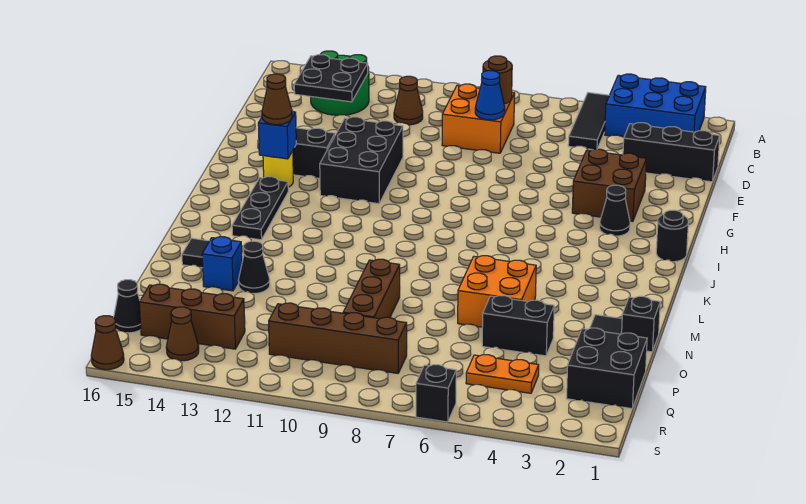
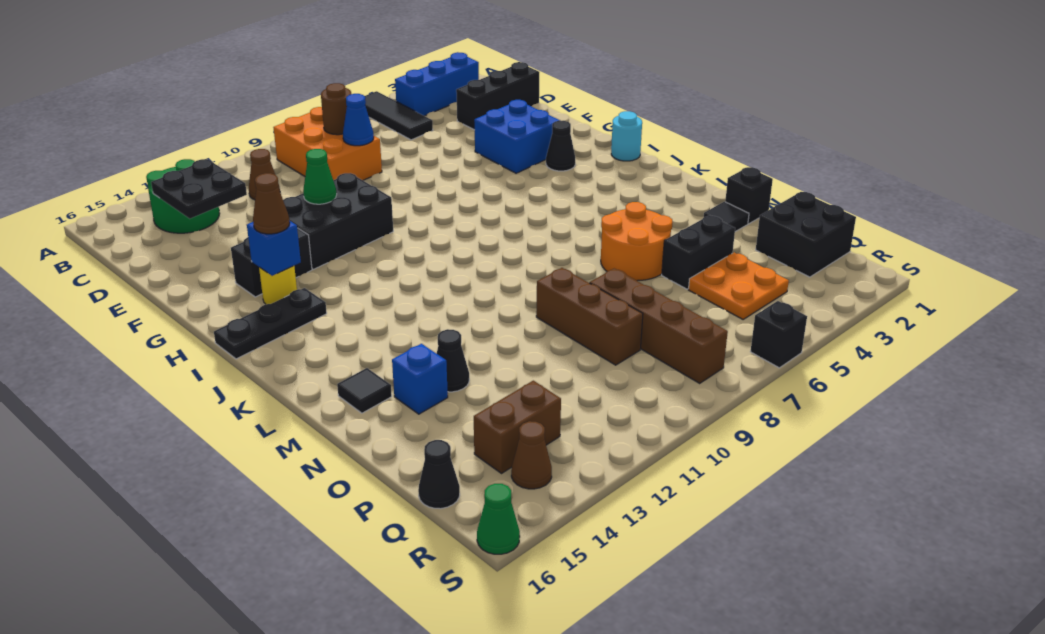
blue 2x3 brick [605,74,706,138] -> blue 1x3 brick [395,52,479,116]
orange 2x2 brick [442,84,515,153] -> orange 2x3 brick [273,107,382,180]
brown 2x2 brick [572,149,646,221] -> blue 2x2 brick [474,100,560,173]
black 2x3 brick [320,117,403,204] -> black 2x3 brick turned to [283,173,393,269]
none -> green 1x1 cone [303,149,337,204]
black 1x1 round brick [656,210,688,262] -> cyan 1x1 round brick [611,111,642,161]
black 1x3 plate [232,177,288,240] -> black 1x3 plate turned to [214,288,327,359]
orange 2x2 brick [458,256,536,327] -> orange 2x2 round brick [601,202,672,281]
orange 1x2 plate [466,355,539,393] -> orange 2x2 plate [689,253,789,319]
brown 1x4 brick [269,303,407,373] -> brown 1x4 brick turned to [590,269,728,383]
brown 1x3 brick [139,284,245,349] -> brown 1x2 brick [474,381,561,473]
brown 1x1 cone [91,316,124,370] -> green 1x1 cone [477,484,520,554]

